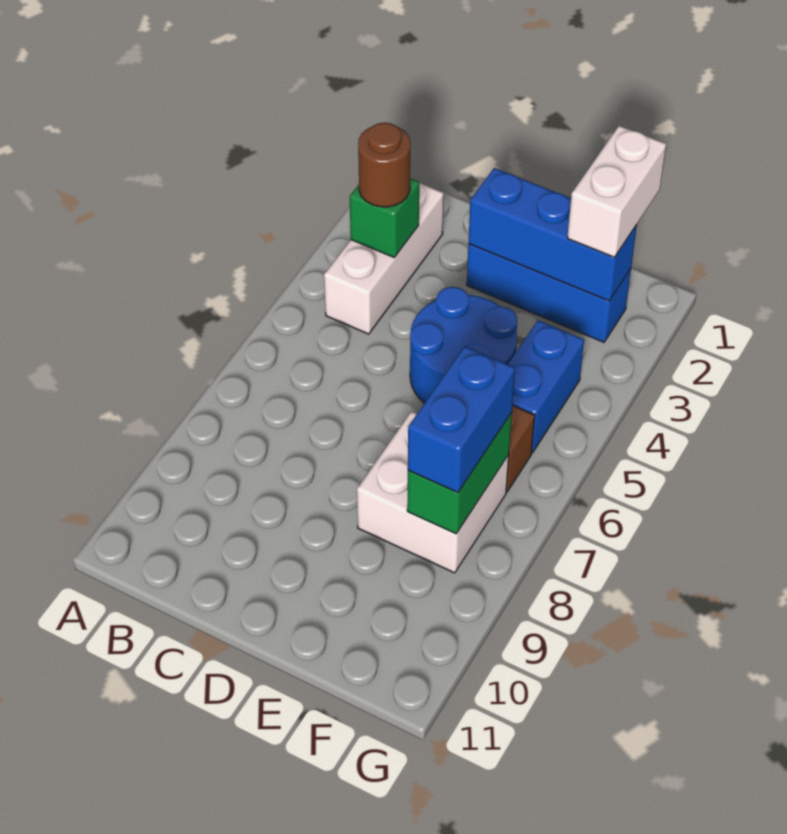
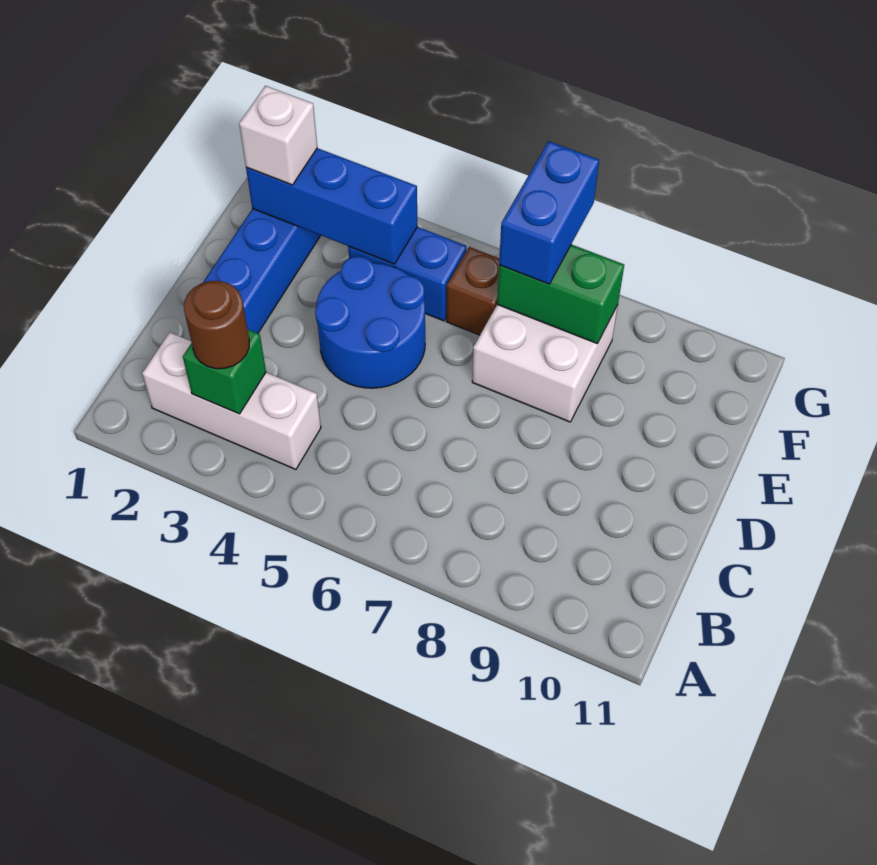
blue 1x3 brick [468,168,637,301] -> blue 1x3 brick turned to [246,148,418,264]
white 1x2 brick [567,126,666,257] -> white 1x1 brick [239,86,317,185]
blue 1x2 brick [408,346,515,492] -> blue 1x2 brick turned to [499,141,599,284]

